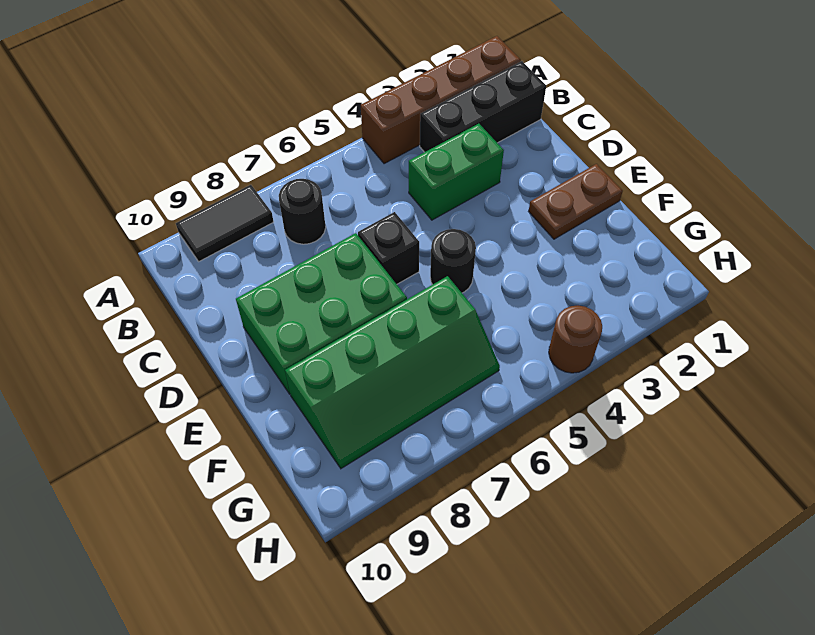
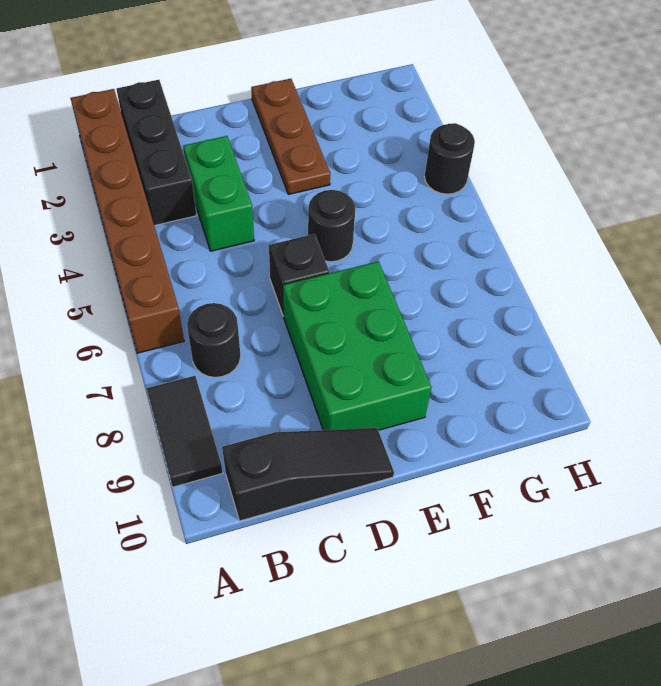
brown 1x4 brick [361,36,521,164] -> brown 1x6 brick [70,89,184,353]
none -> black 1x3 slope [222,428,394,521]
brown 1x2 plate [529,164,623,239] -> brown 1x3 plate [251,79,330,194]
green 2x4 slope [285,276,500,468] -> none
brown 1x1 round brick [549,305,602,373] -> black 1x1 round brick [424,123,475,194]

